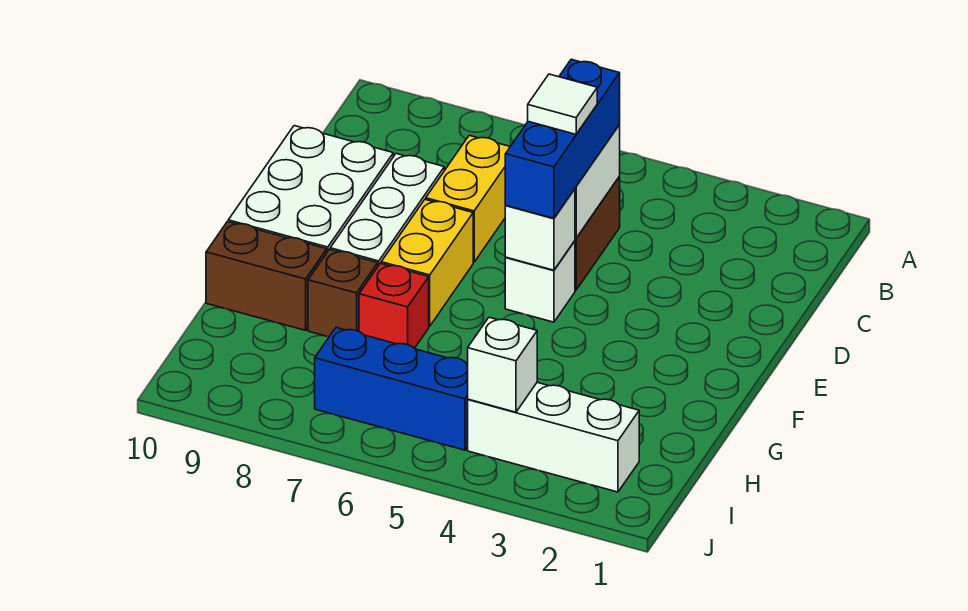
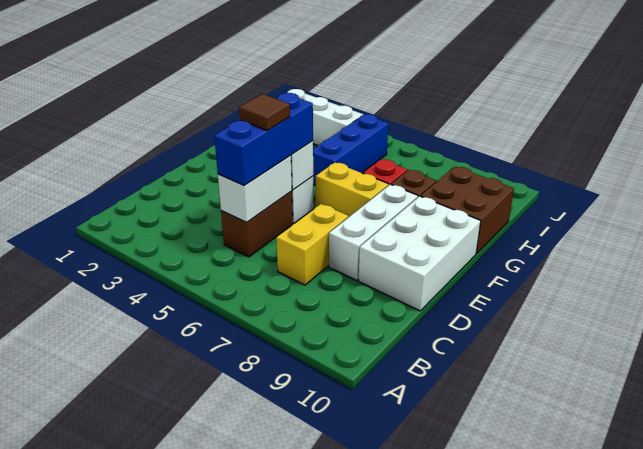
white 1x1 tile [528,74,597,134] -> brown 1x1 tile [239,94,290,131]
yellow 1x2 brick [381,199,473,326] -> yellow 1x2 brick turned to [316,162,389,217]
brown 1x2 brick [206,222,327,330] -> brown 2x2 brick [420,167,514,254]
white 1x1 brick [468,317,537,412] -> none
blue 1x3 brick [315,328,468,450] -> blue 1x3 brick turned to [313,114,388,186]

